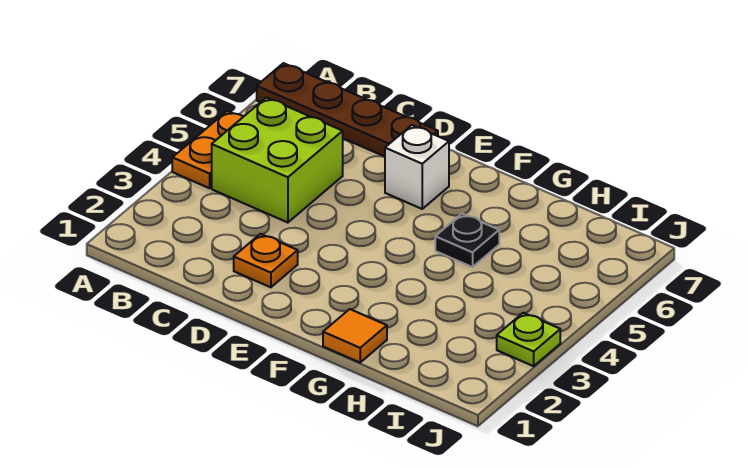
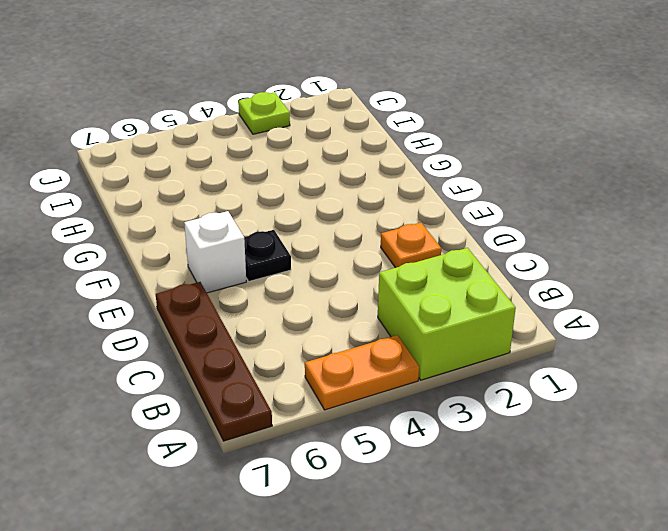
lime 2x2 brick [212,98,343,223] -> lime 2x2 brick moved to [378,248,516,380]
orange 1x1 tile [323,309,387,362] -> none
black 1x1 plate [435,214,499,267] -> black 1x1 plate moved to [244,230,291,281]

